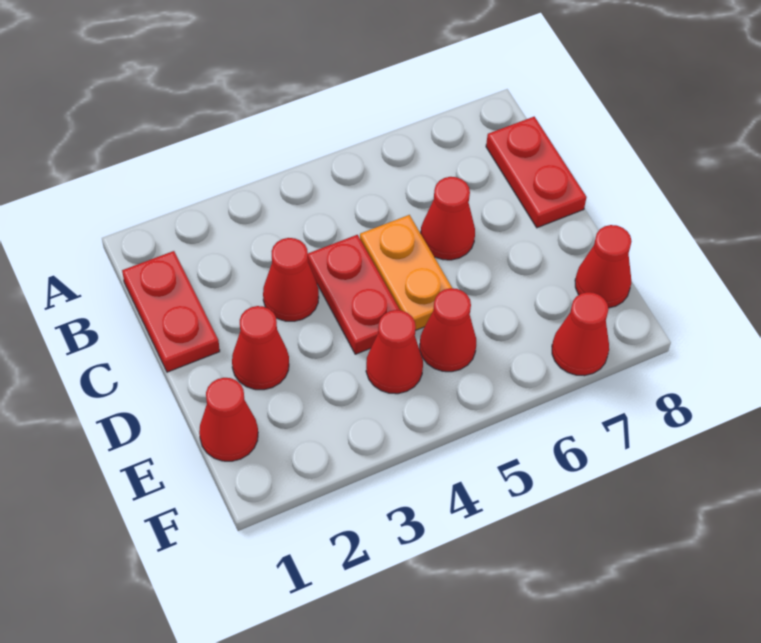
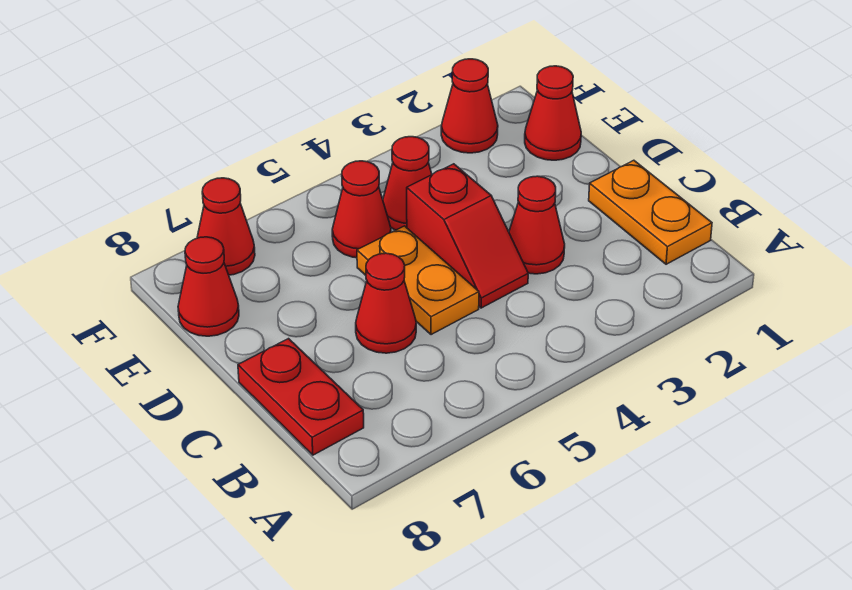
red 1x2 plate [122,251,220,372] -> orange 1x2 plate [589,160,712,264]
red 1x2 plate [308,235,400,354] -> red 1x2 slope [407,164,528,308]
red 1x1 cone [232,306,289,390] -> red 1x1 cone moved to [441,59,498,153]

